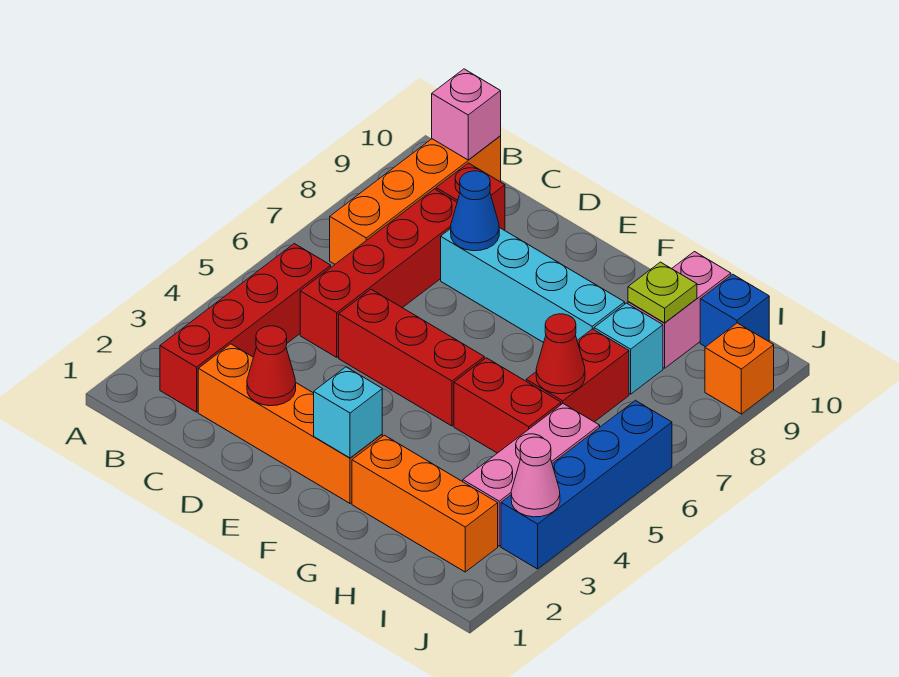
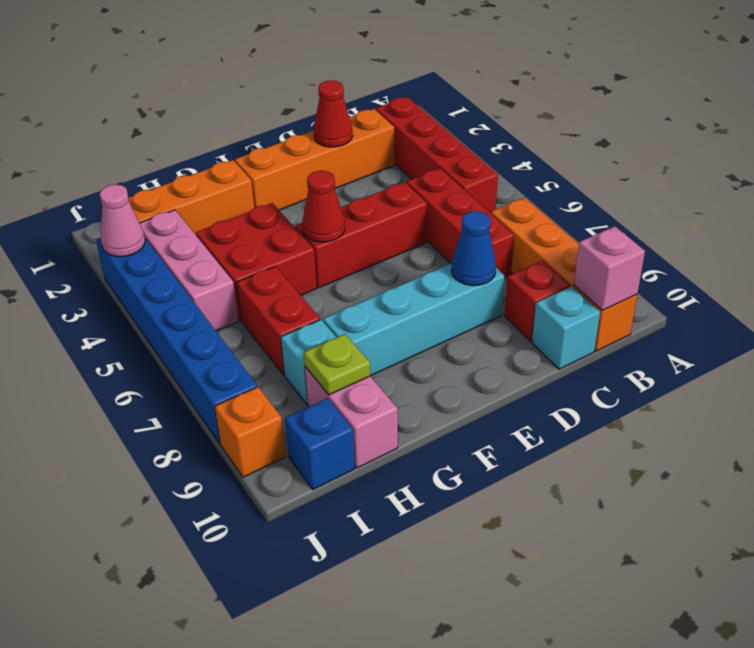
red 1x4 brick [300,189,457,357] -> red 1x3 brick [407,168,514,277]
cyan 1x1 brick [314,367,382,458] -> cyan 1x1 brick moved to [532,286,600,369]
red 1x2 brick [454,358,561,453] -> red 2x2 brick [196,203,317,321]
red 1x1 cone [536,314,585,394] -> red 1x1 cone moved to [302,170,345,242]
blue 1x4 brick [501,400,672,569] -> blue 1x6 brick [96,237,257,444]

